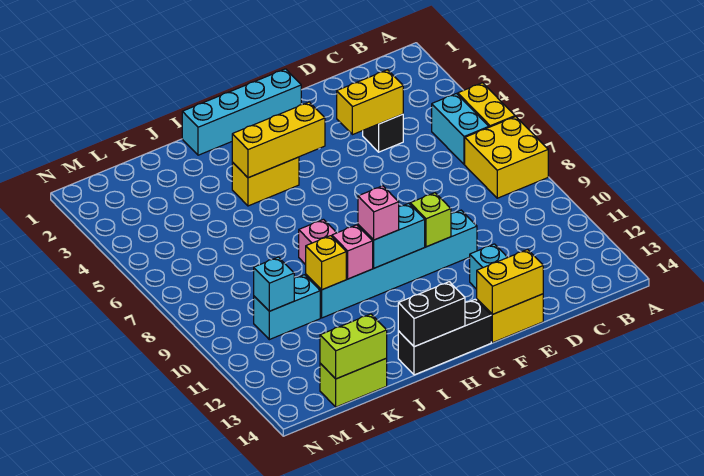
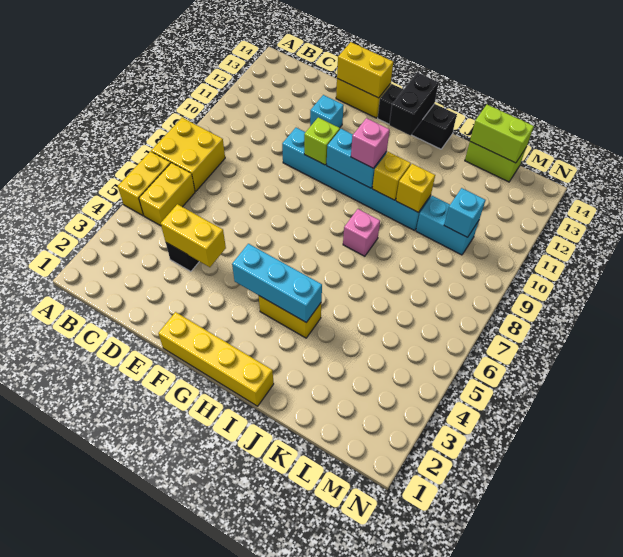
cyan 1x2 brick [432,94,489,164] -> yellow 1x2 brick [139,163,195,226]
cyan 1x4 brick [182,69,301,155] -> yellow 1x4 brick [158,312,274,406]
yellow 1x3 brick [232,102,325,178] -> cyan 1x3 brick [232,244,322,322]
black 1x2 brick [398,282,465,347] -> black 1x2 brick turned to [389,73,439,135]
pink 1x1 brick [332,225,373,279] -> yellow 1x1 brick [372,152,411,200]

